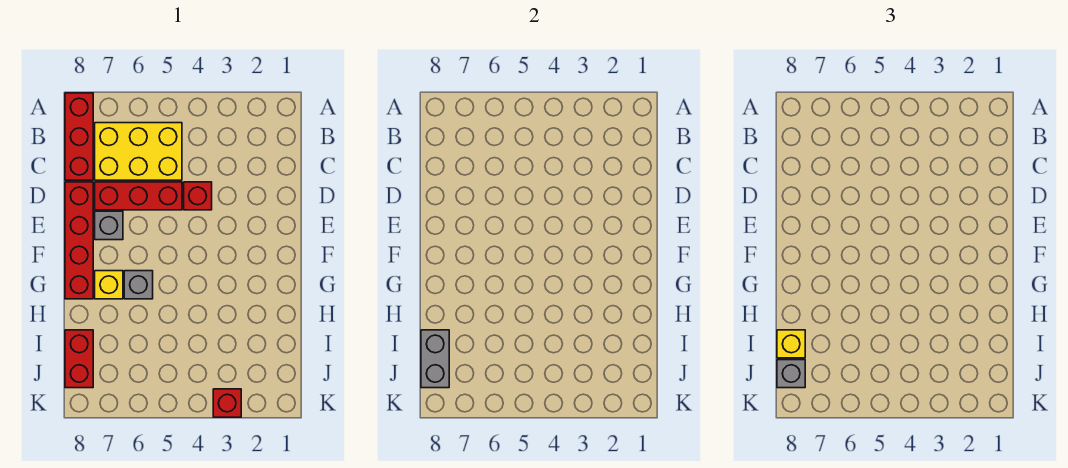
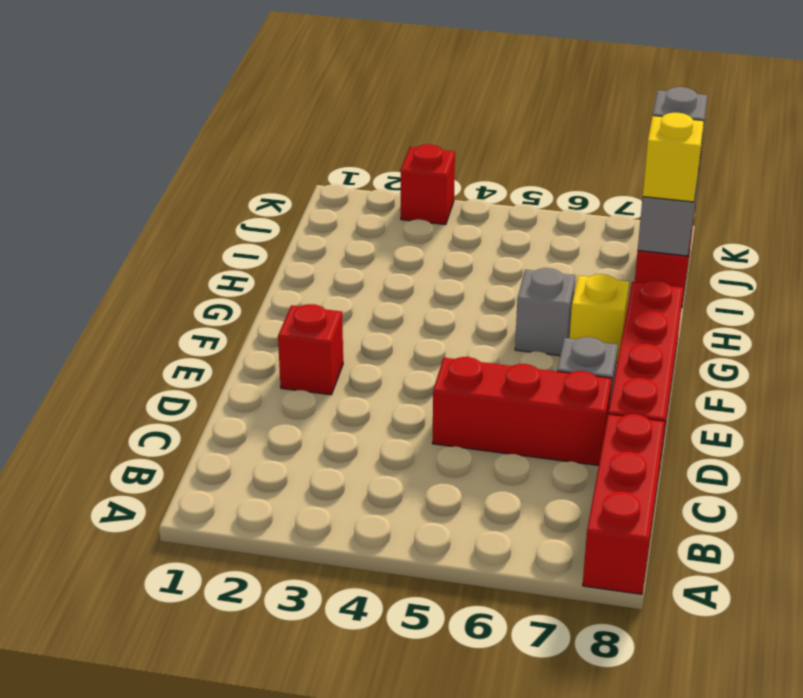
yellow 2x3 brick [95,123,182,180] -> none
red 1x1 brick [184,182,212,210] -> red 1x1 brick moved to [278,304,343,395]

